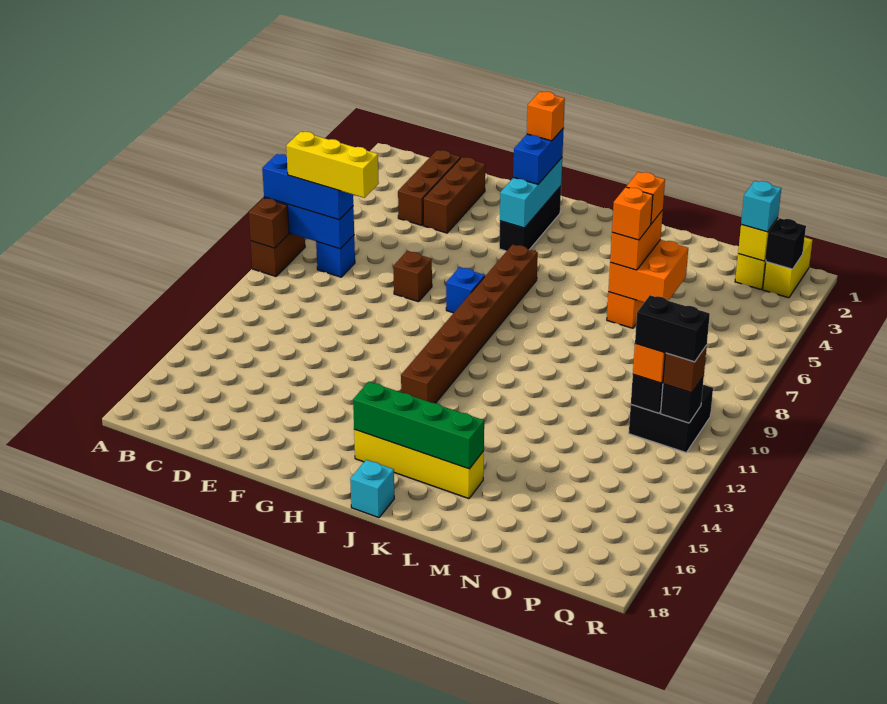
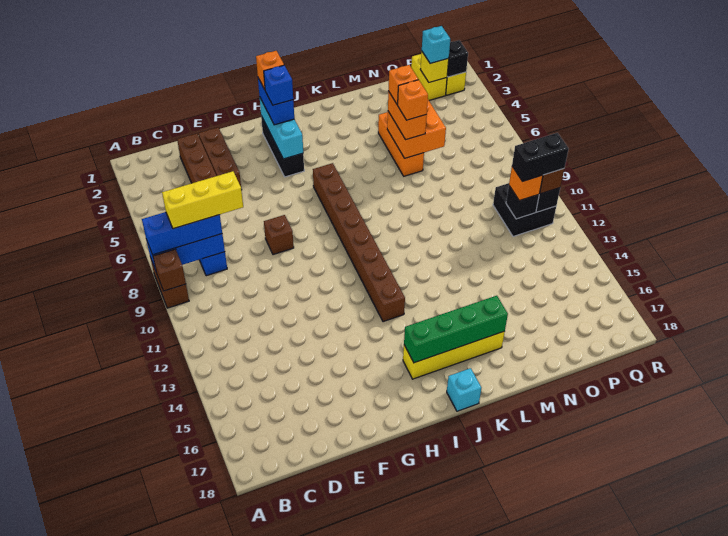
blue 1x1 brick [446,267,485,313] -> blue 1x1 brick moved to [264,65,293,105]

